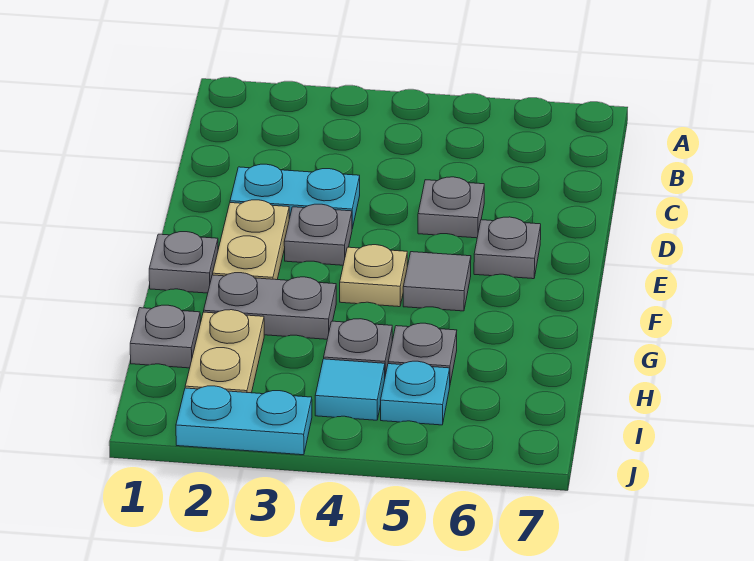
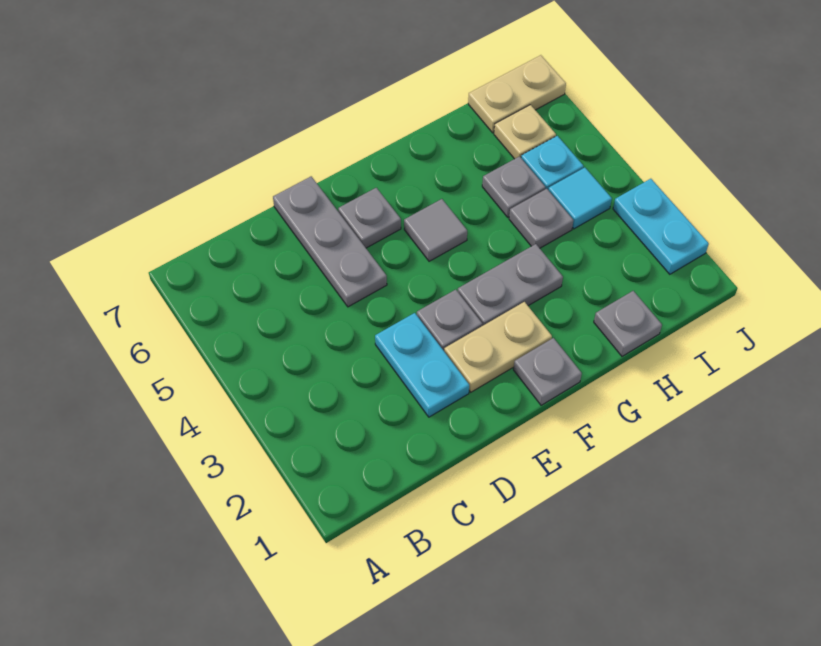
grey 1x1 plate [418,177,484,238] -> grey 1x3 plate [273,176,387,307]
tan 1x1 plate [340,245,407,307] -> tan 1x1 plate moved to [494,105,556,159]
grey 1x2 plate [204,273,336,339] -> grey 1x2 plate turned to [458,244,563,326]
tan 1x2 plate [185,310,264,393] -> tan 1x2 plate moved to [468,55,566,133]

